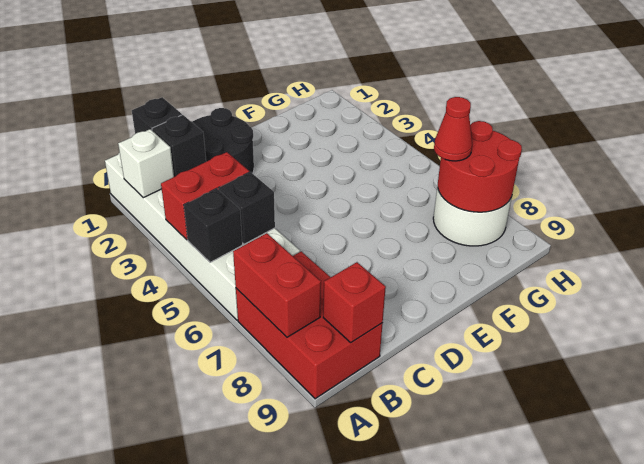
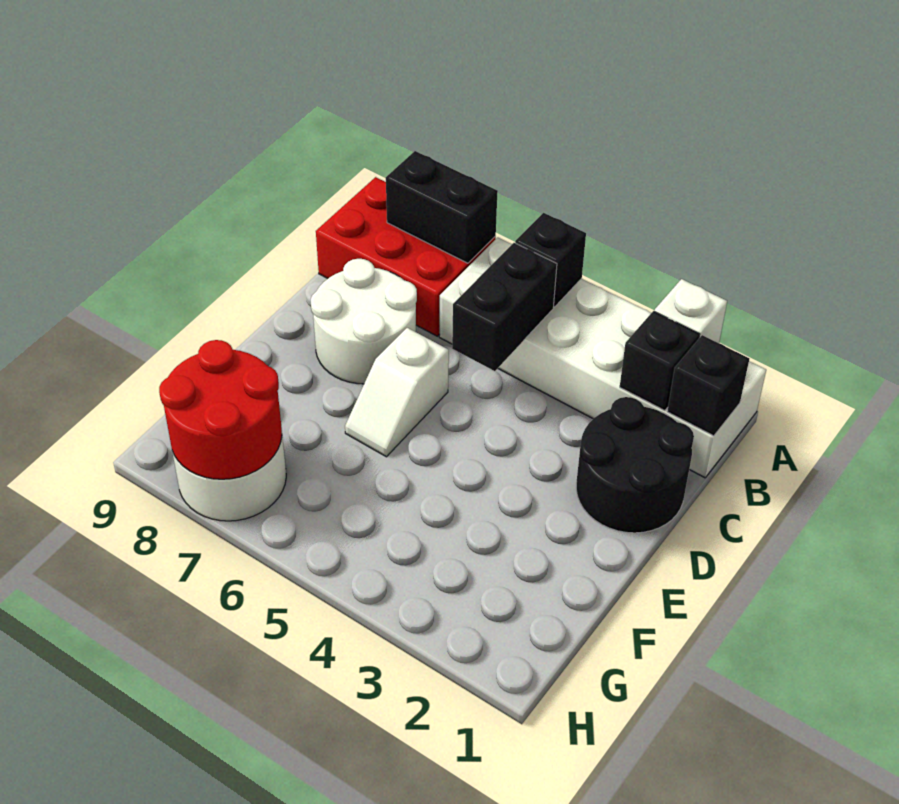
red 1x2 brick [161,152,249,240] -> none
red 1x2 brick [233,233,321,337] -> black 1x2 brick [386,151,498,263]
black 1x1 brick [219,172,275,244] -> black 1x2 brick [452,243,557,371]
red 1x1 brick [323,262,386,342] -> none
none -> white 2x2 round brick [311,259,417,384]
none -> white 1x2 slope [345,328,449,457]
red 1x1 cone [434,97,472,161] -> none

